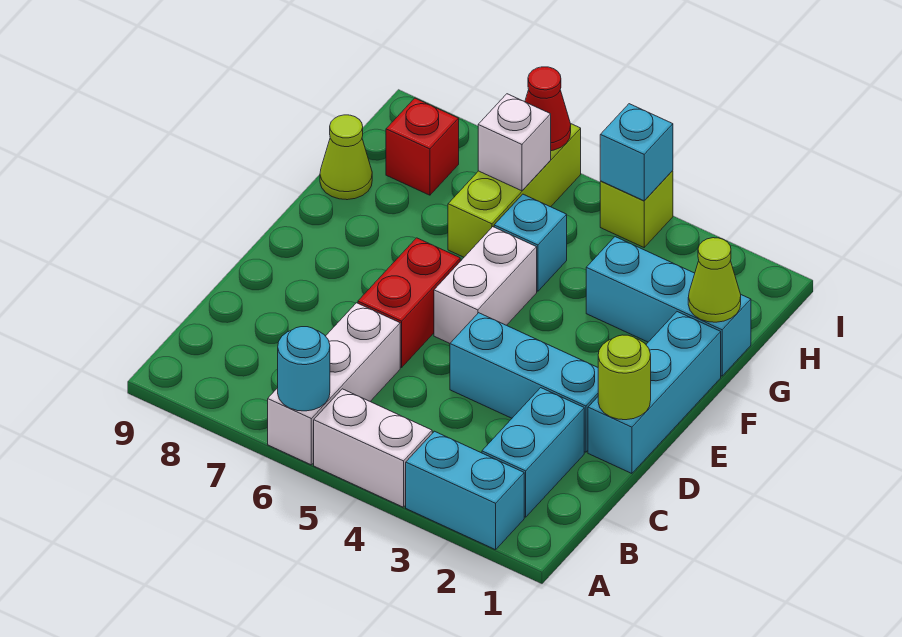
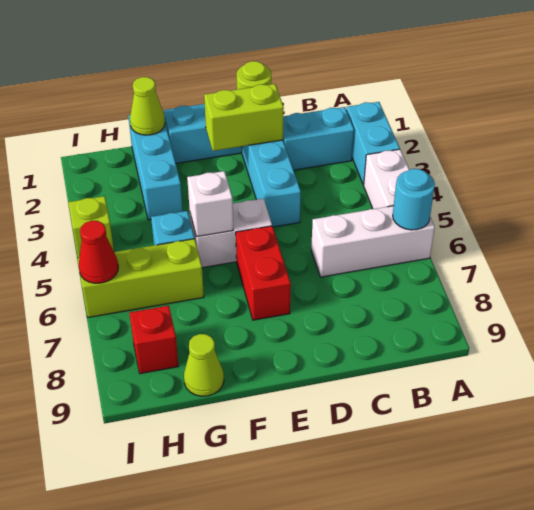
none -> lime 1x2 brick [204,84,284,151]
red 1x2 brick [358,238,460,367] -> red 1x2 brick turned to [236,226,291,320]
white 1x1 brick [478,94,551,191] -> white 1x1 brick moved to [187,171,233,237]
cyan 1x1 brick [600,104,673,201] -> none

